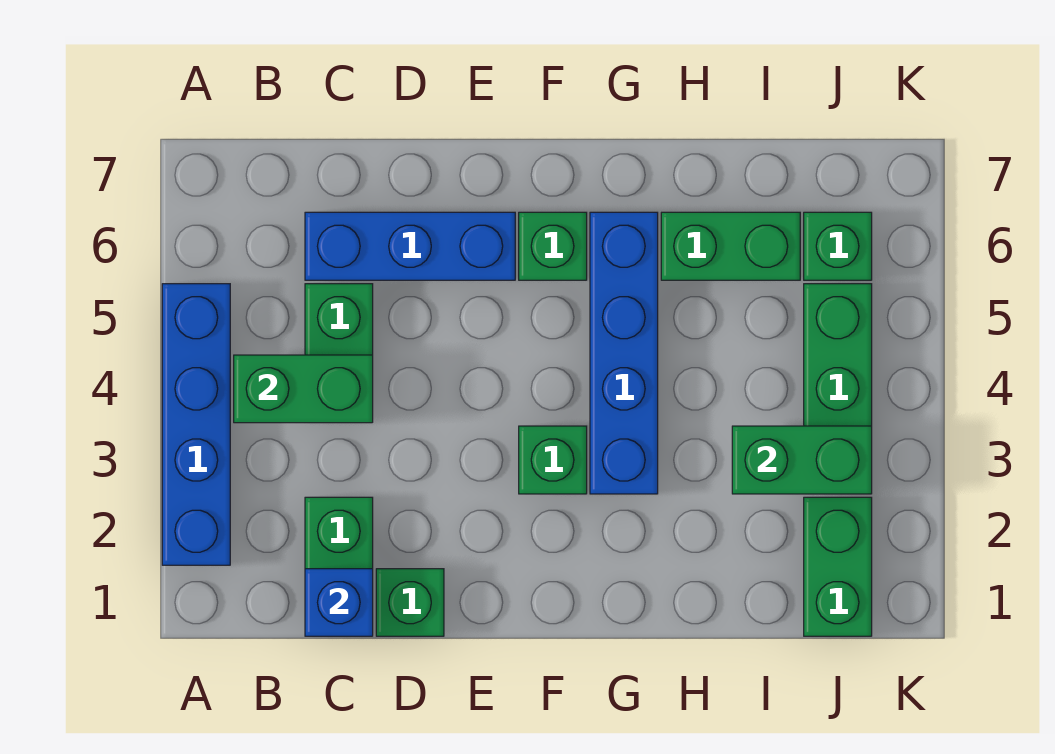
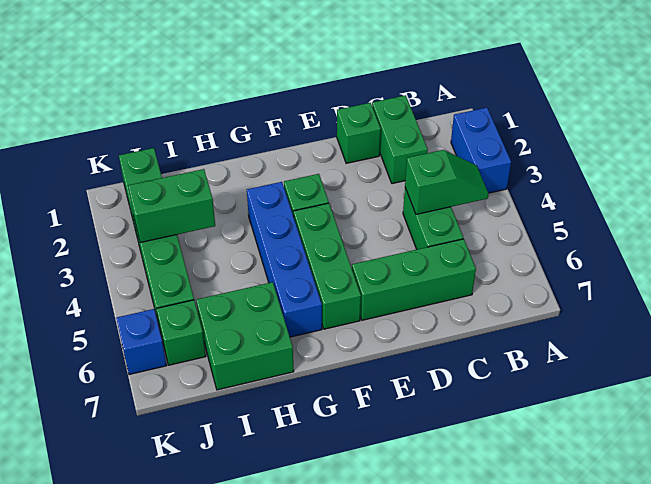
blue 1x4 brick [162,284,230,565] -> blue 1x2 brick [451,108,511,193]
green 1x2 brick [234,355,373,423] -> green 1x2 slope [405,150,489,214]
blue 1x1 brick [305,569,373,636] -> blue 1x1 brick moved to [116,309,167,375]
blue 1x3 brick [305,212,515,280] -> green 1x3 brick [352,239,476,320]
green 1x1 brick [519,212,587,280] -> green 1x3 brick [294,203,361,329]
green 1x2 brick [661,212,800,280] -> green 2x2 brick [196,282,294,390]

